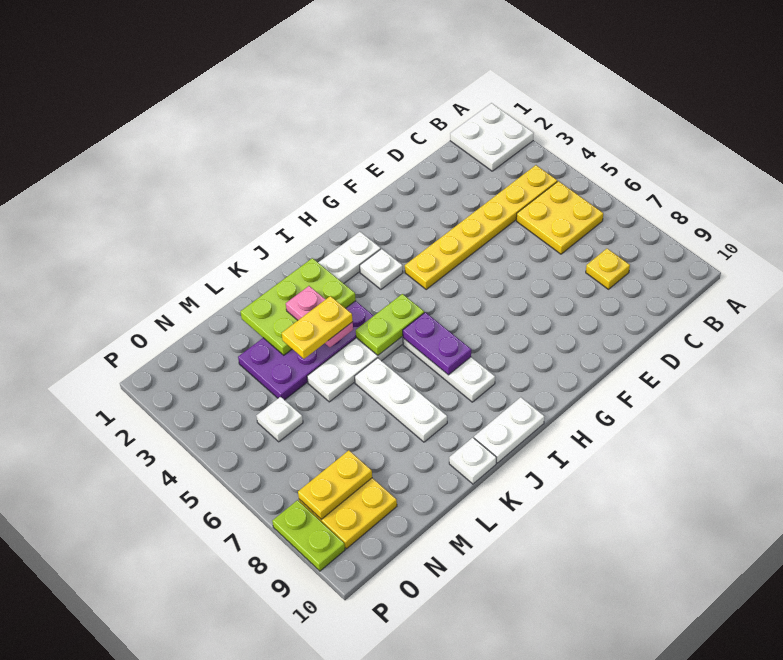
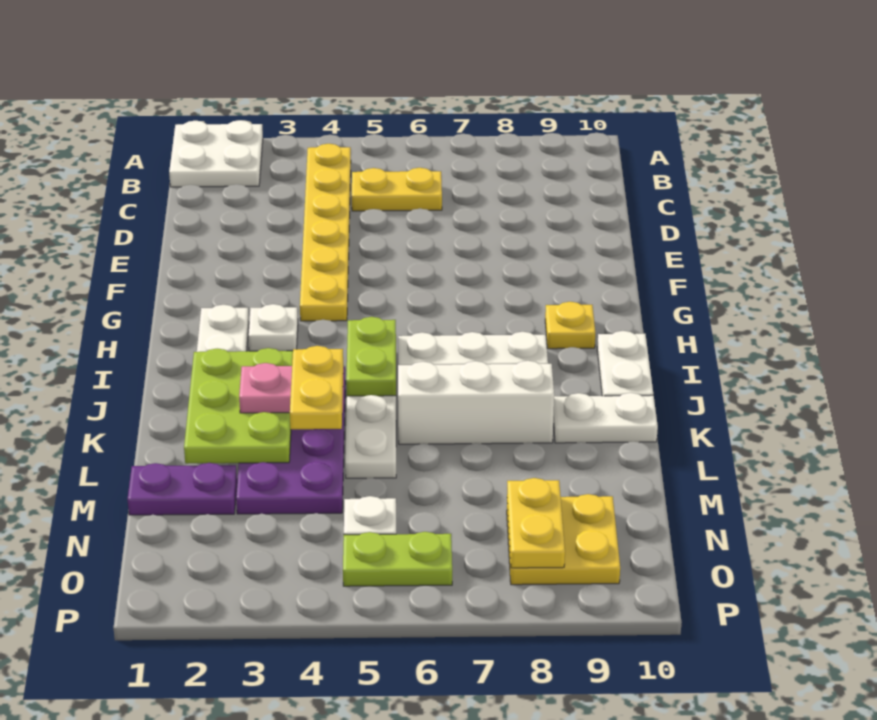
yellow 2x2 plate [516,181,603,254] -> yellow 1x2 plate [352,168,442,211]
yellow 1x1 plate [586,249,630,289] -> yellow 1x1 plate moved to [545,302,595,349]
purple 1x2 plate [403,312,471,375] -> purple 1x2 plate moved to [128,463,237,515]
white 1x3 plate [355,358,447,442] -> white 1x3 brick [398,361,554,444]
white 1x1 plate [449,438,497,484] -> white 1x2 plate [553,393,658,443]
lime 1x2 plate [272,500,345,571] -> lime 1x2 plate moved to [343,532,452,586]

